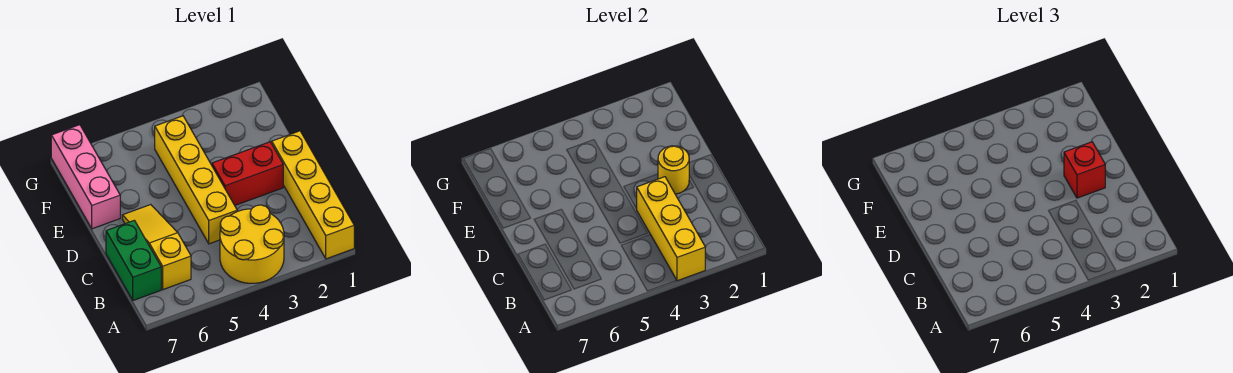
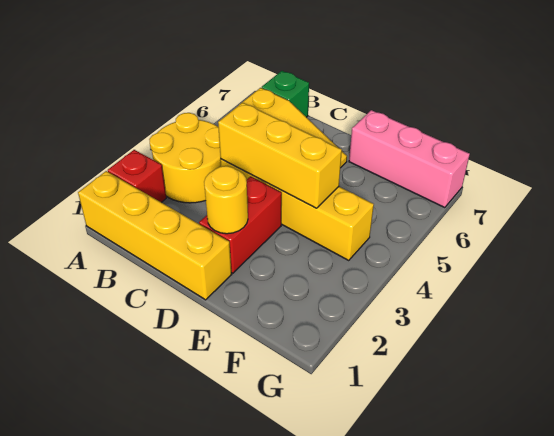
yellow 1x3 brick [636,177,705,281] -> yellow 1x3 brick moved to [218,102,342,208]
green 1x2 brick [106,220,161,300] -> green 1x1 brick [262,71,309,117]
red 1x1 brick [1064,142,1105,198] -> red 1x1 brick moved to [108,150,166,202]

